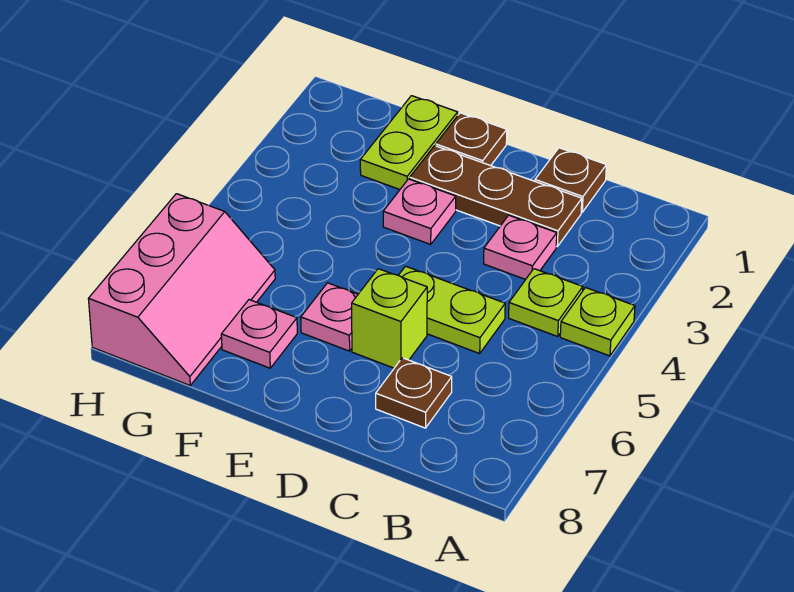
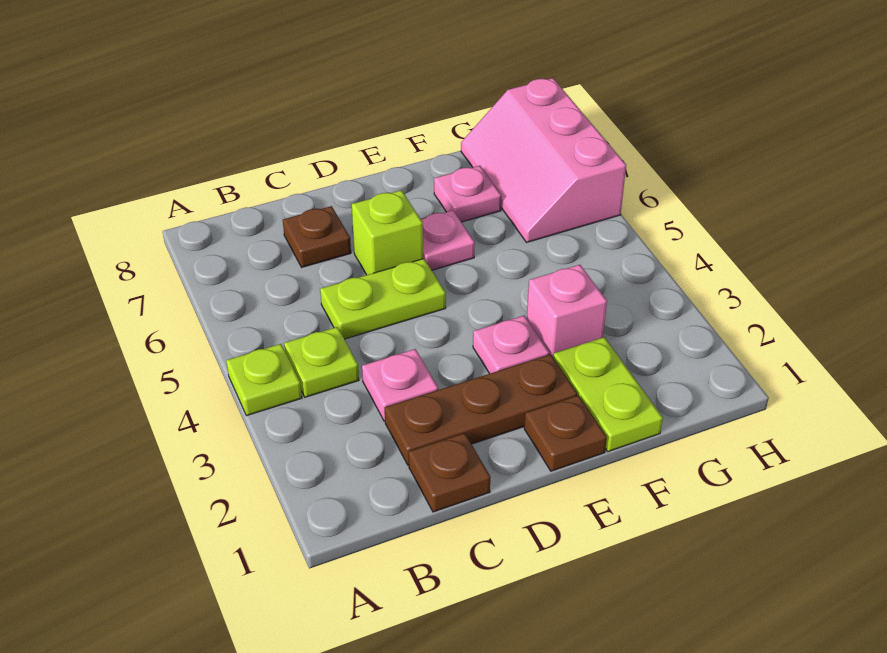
none -> pink 1x1 brick [527,265,607,357]

